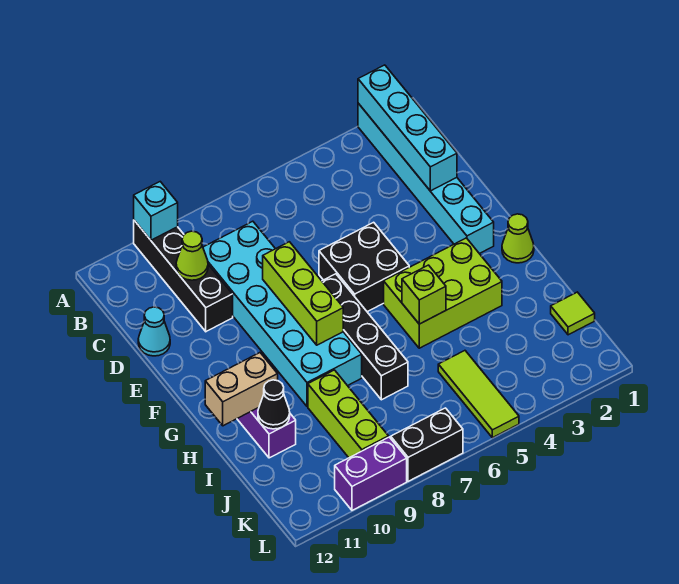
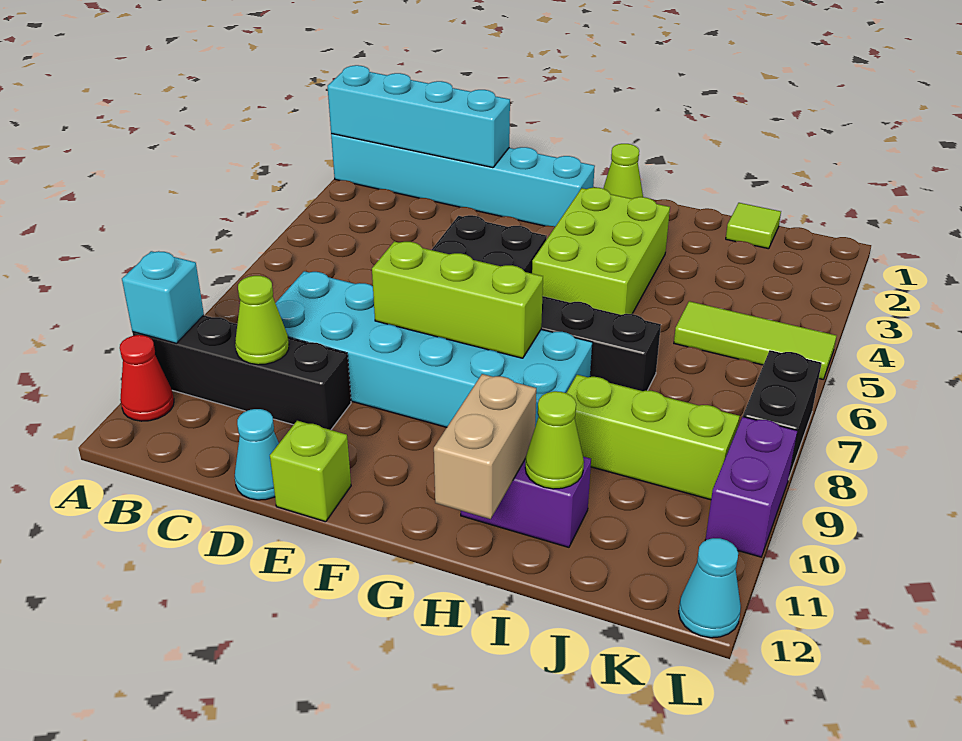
none -> red 1x1 cone [120,335,174,421]
lime 1x1 brick [402,265,446,324] -> lime 1x1 brick moved to [270,421,351,522]
black 1x1 cone [258,380,290,429] -> lime 1x1 cone [525,391,584,489]
none -> cyan 1x1 cone [679,538,741,638]

